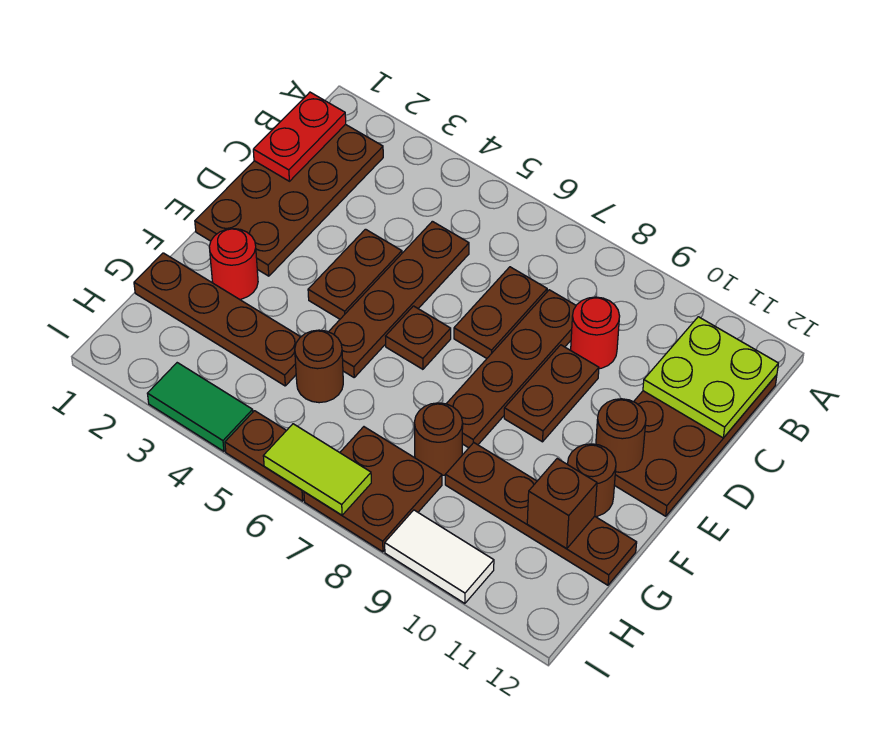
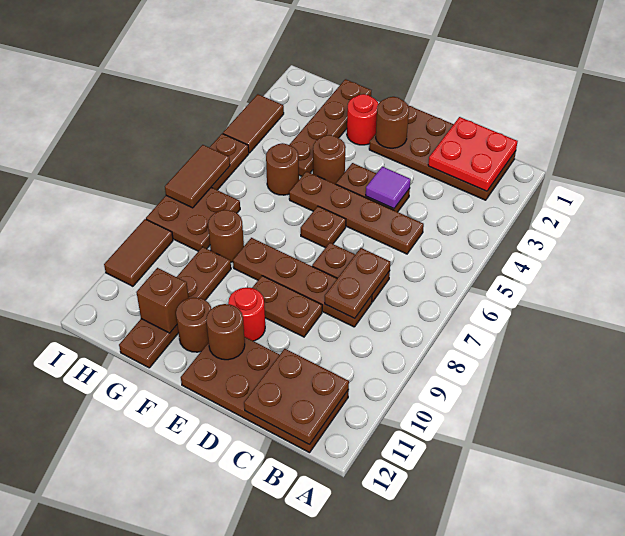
red 1x2 plate [253,92,346,181] -> red 2x2 plate [428,117,518,191]
lime 2x2 plate [643,317,778,438] -> brown 2x2 plate [244,349,349,445]
none -> brown 1x2 plate [325,248,391,318]
red 1x1 round brick [571,297,620,369] -> red 1x1 round brick moved to [228,288,265,341]
none -> purple 1x1 tile [366,167,411,209]
none -> brown 1x1 round brick [376,97,409,148]
none -> brown 1x1 round brick [313,135,346,184]
green 1x2 tile [147,363,253,451] -> brown 1x2 tile [223,94,284,153]
lime 1x2 tile [263,424,371,515] -> brown 1x2 tile [165,145,230,208]
white 1x2 tile [385,510,494,603] -> brown 1x2 tile [104,219,173,286]

